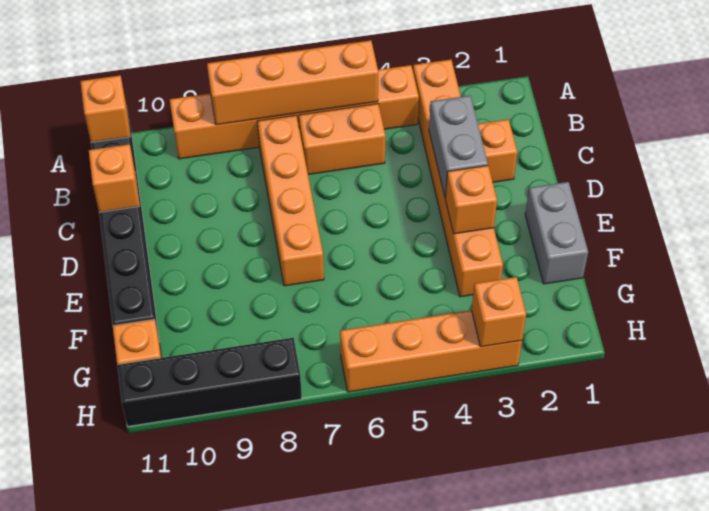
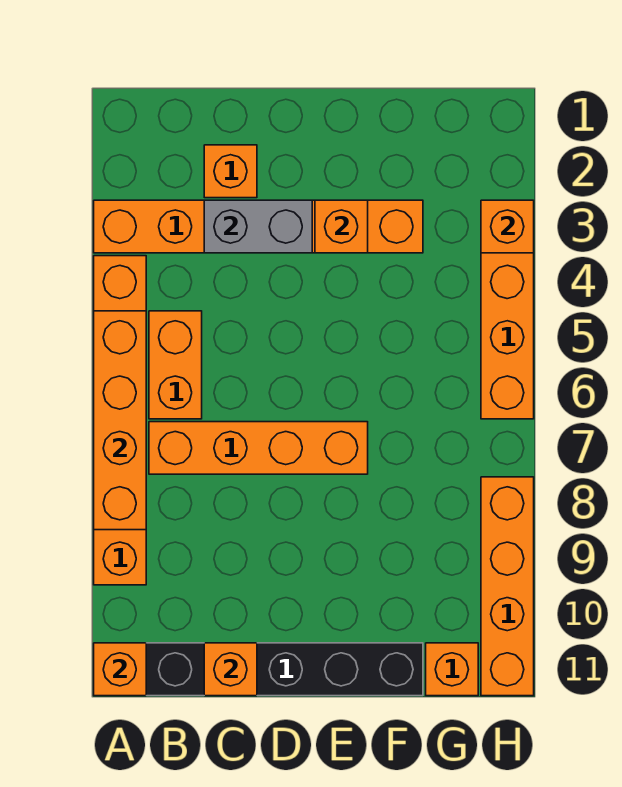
grey 1x2 brick [525,182,588,284] -> none
black 1x4 brick [117,338,302,426] -> orange 1x4 brick [481,477,534,696]

